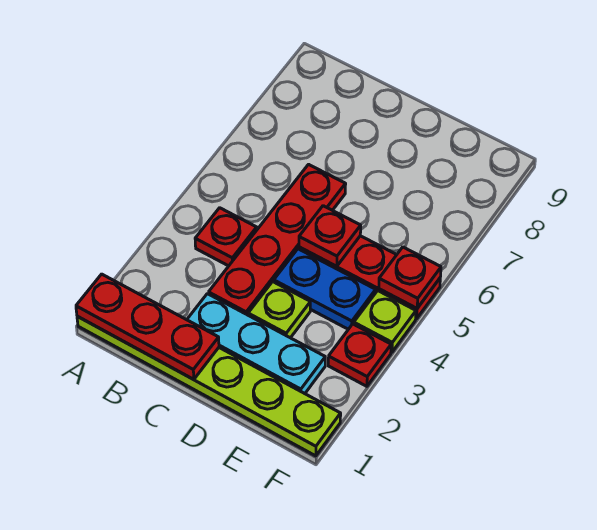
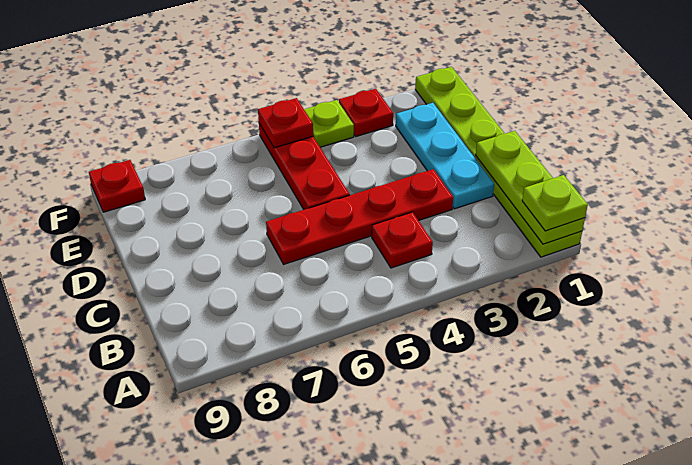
red 1x3 plate [76,274,219,380] -> lime 1x3 plate [476,131,585,244]
lime 1x1 plate [248,282,310,338] -> lime 1x1 plate moved to [522,175,588,231]
blue 1x2 plate [274,249,376,329] -> none
red 1x1 plate [299,206,361,266] -> red 1x1 plate moved to [89,160,145,212]

